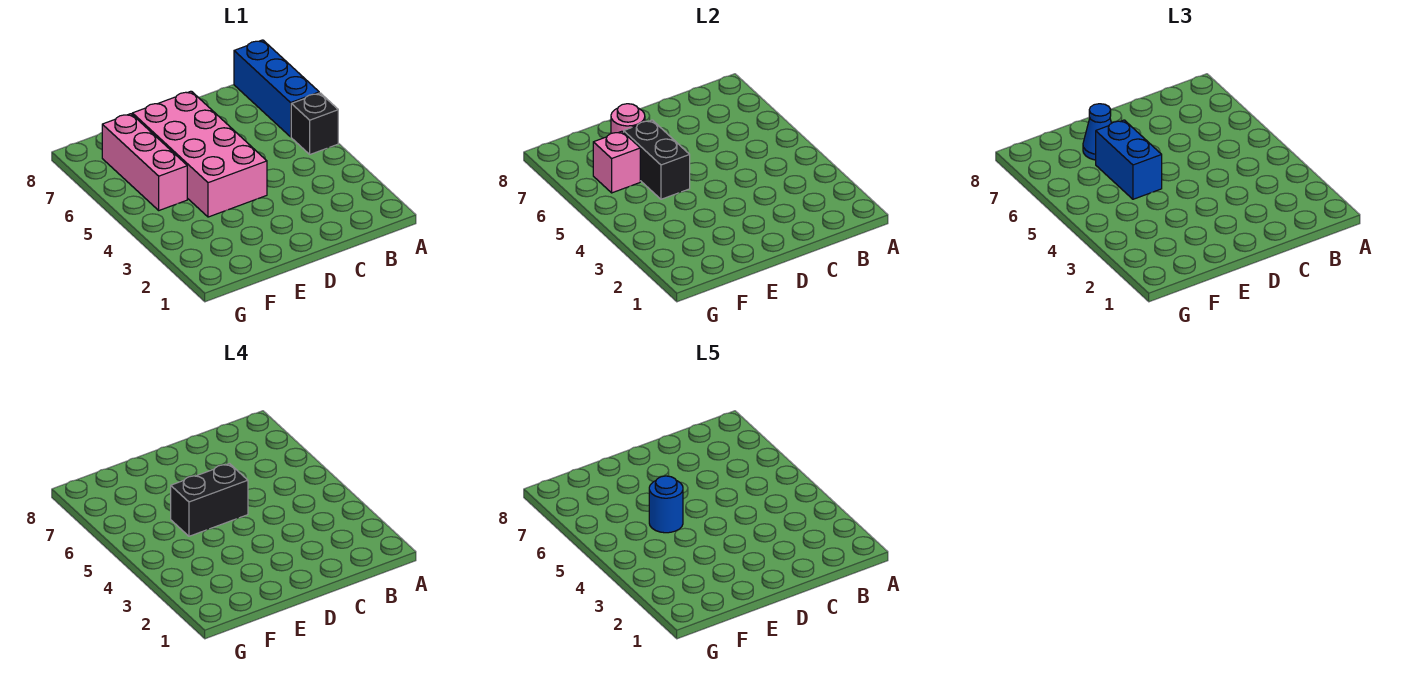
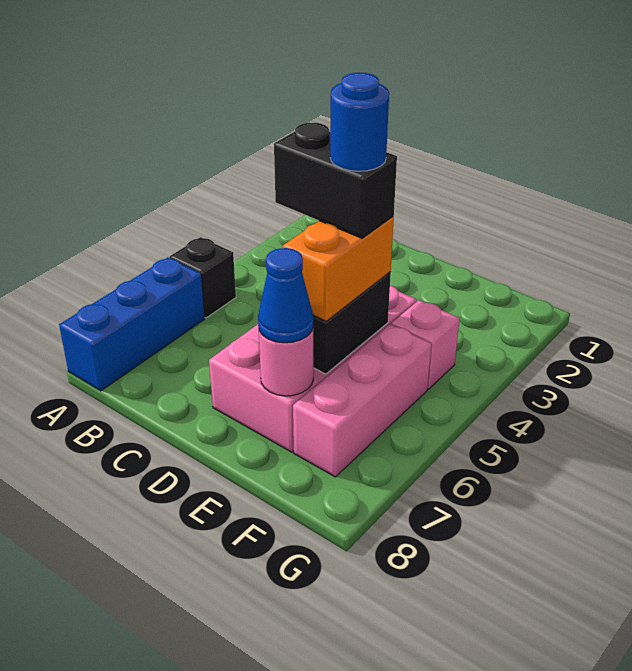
blue 1x2 brick [1096,120,1162,199] -> orange 1x2 brick [283,217,394,321]
pink 1x1 brick [593,131,640,193] -> pink 1x1 brick moved to [391,300,460,389]

